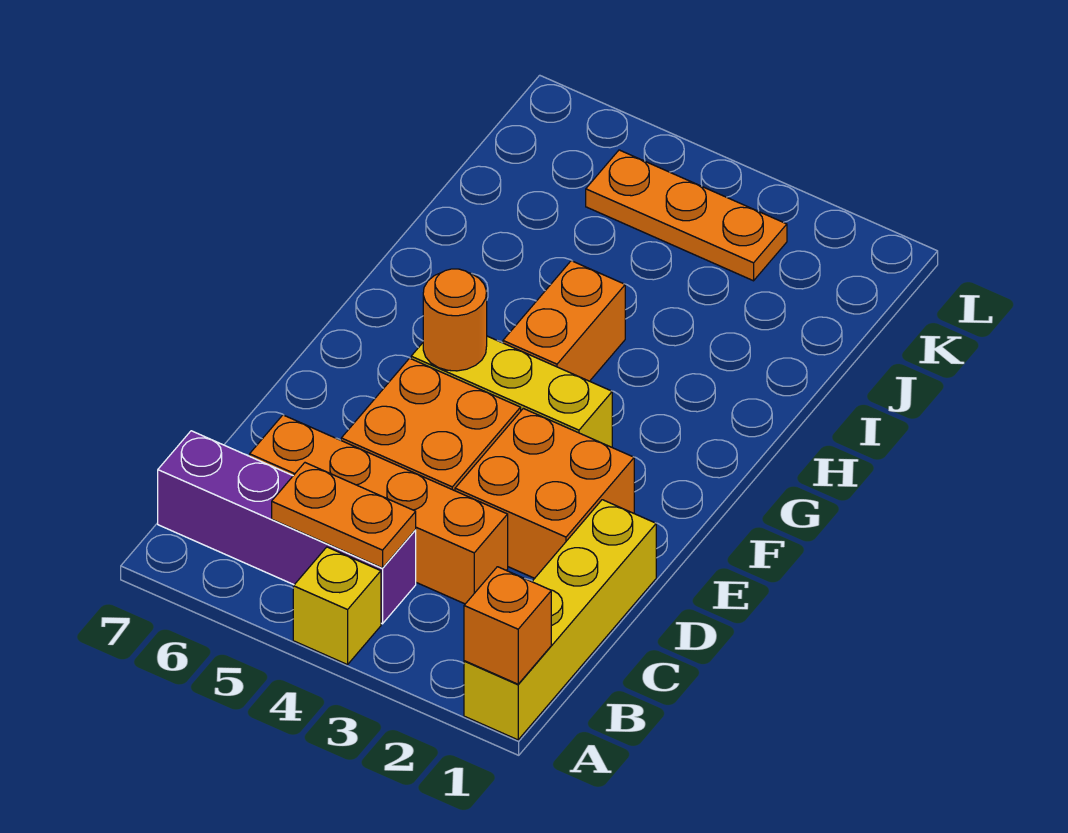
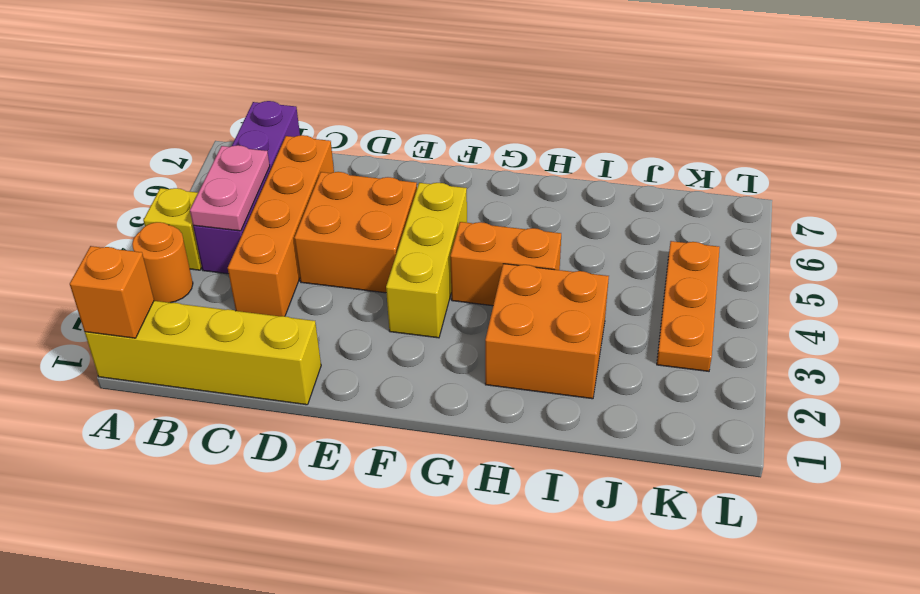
orange 1x2 plate [272,463,416,568] -> pink 1x2 plate [190,145,270,231]
orange 2x2 brick [455,408,634,578] -> orange 2x2 brick moved to [485,264,609,399]
orange 1x1 round brick [423,269,487,371] -> orange 1x1 round brick moved to [132,222,193,303]

